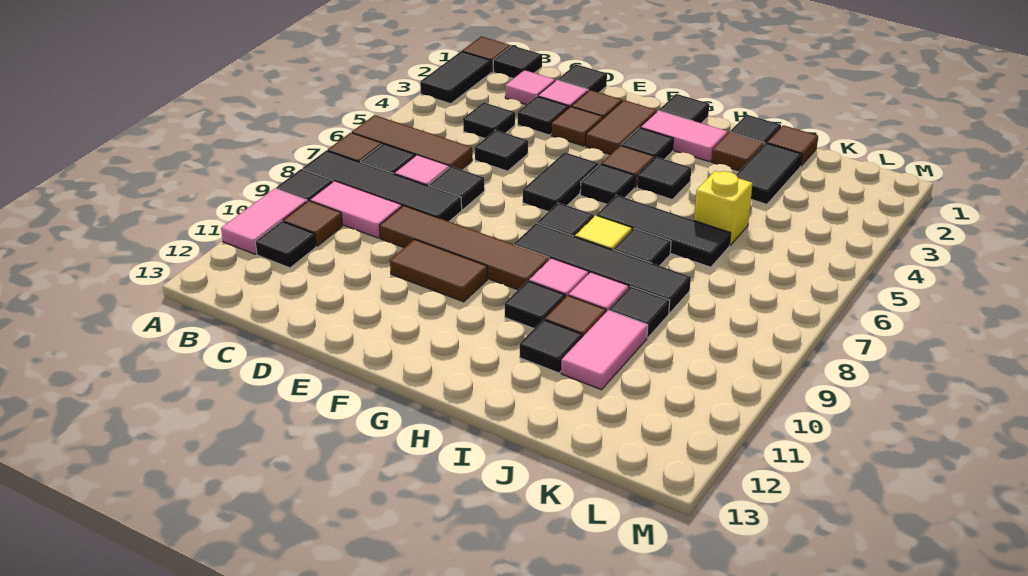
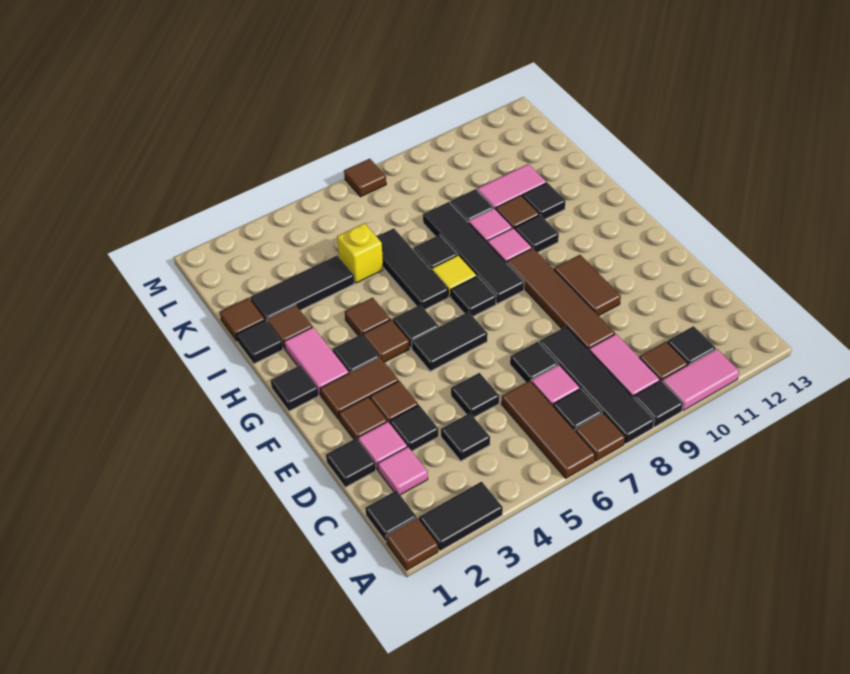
black 1x1 tile [637,157,691,199] -> brown 1x1 tile [345,298,390,336]
black 1x2 tile [736,143,802,204] -> black 1x3 tile [250,256,355,321]
none -> brown 1x1 tile [344,159,386,197]

